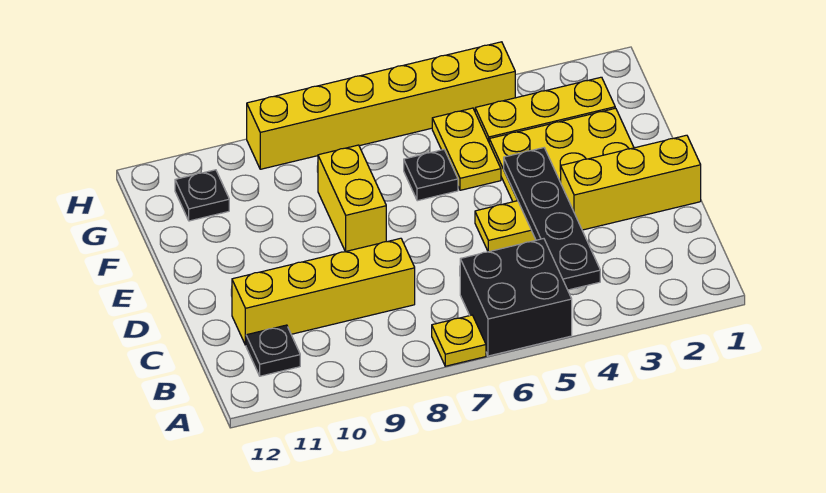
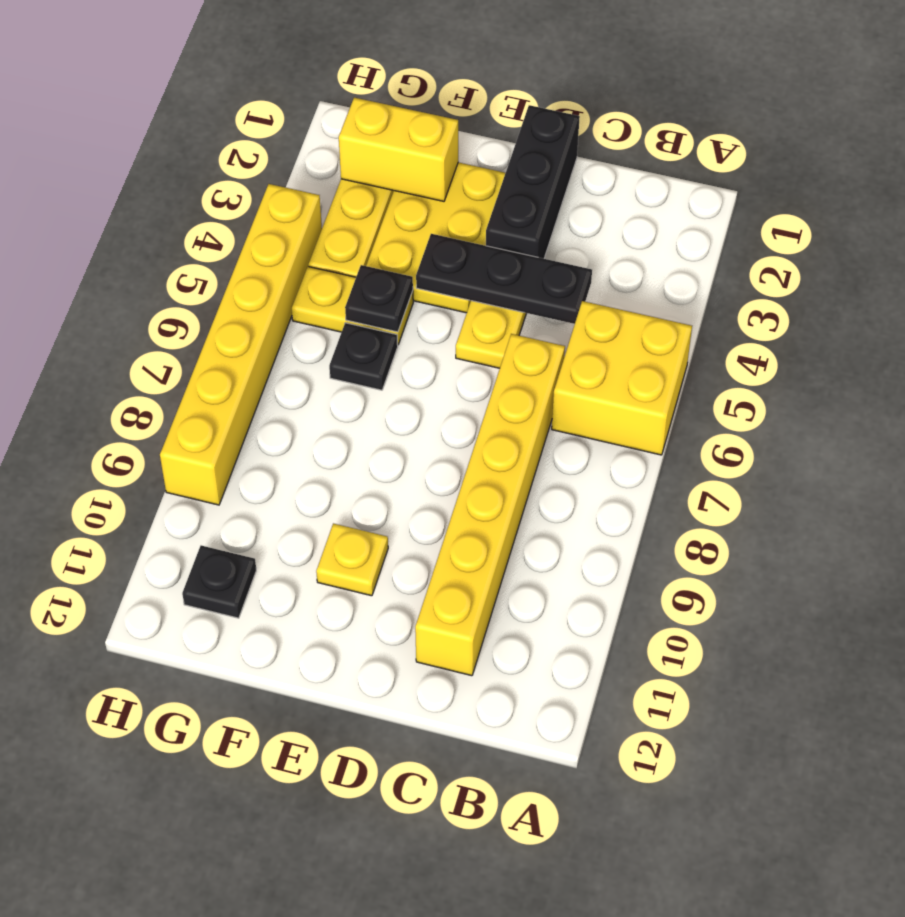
black 2x2 brick [460,239,572,356] -> yellow 2x2 brick [552,301,692,455]
yellow 1x1 plate [432,315,486,366] -> yellow 1x1 plate moved to [316,523,388,596]
black 1x4 plate [504,148,600,290] -> black 1x3 plate [416,234,592,324]
black 1x1 plate [246,325,300,376] -> black 1x1 plate moved to [345,265,413,332]
yellow 1x4 brick [232,238,415,345] -> yellow 1x6 brick [415,334,565,676]
yellow 1x3 brick [561,135,701,230] -> black 1x3 brick [486,105,580,259]
yellow 1x2 brick [318,145,386,252] -> yellow 1x2 brick moved to [339,98,458,201]

